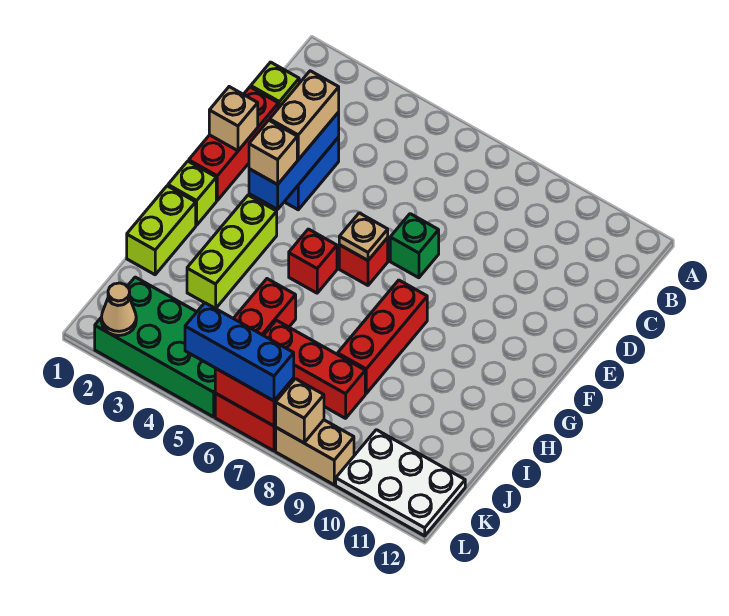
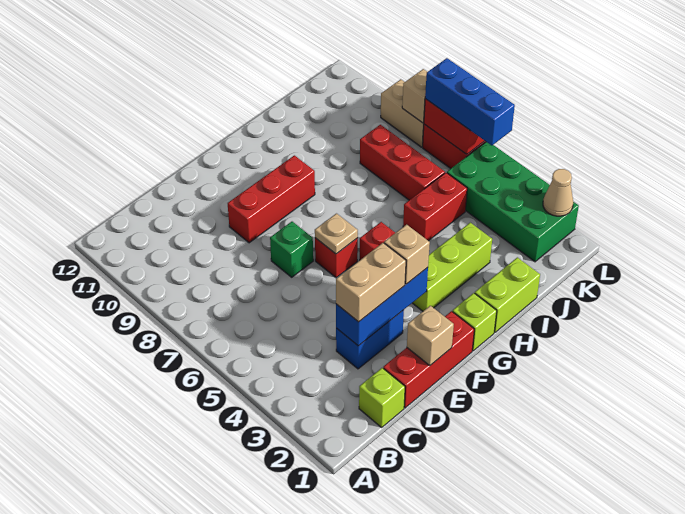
red 1x3 brick [338,280,427,393] -> red 1x3 brick moved to [228,155,315,243]
white 2x3 plate [336,430,465,536] -> none

